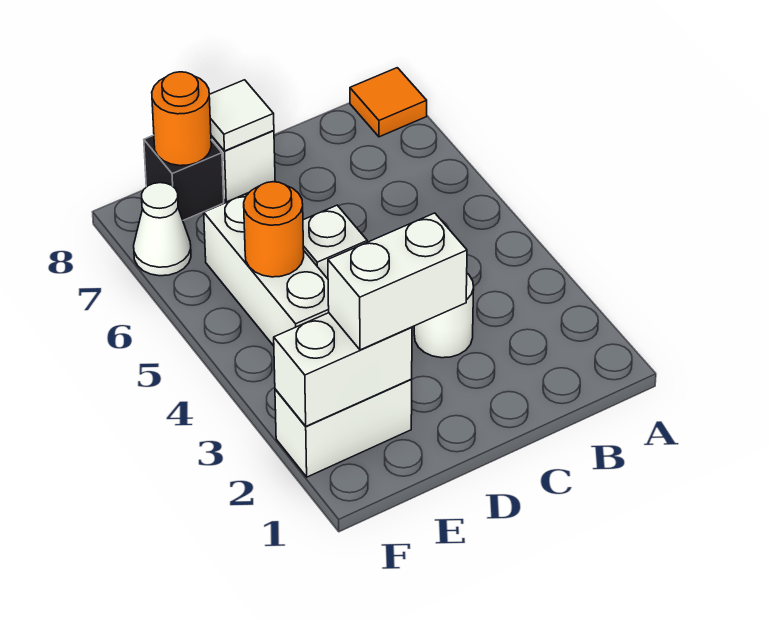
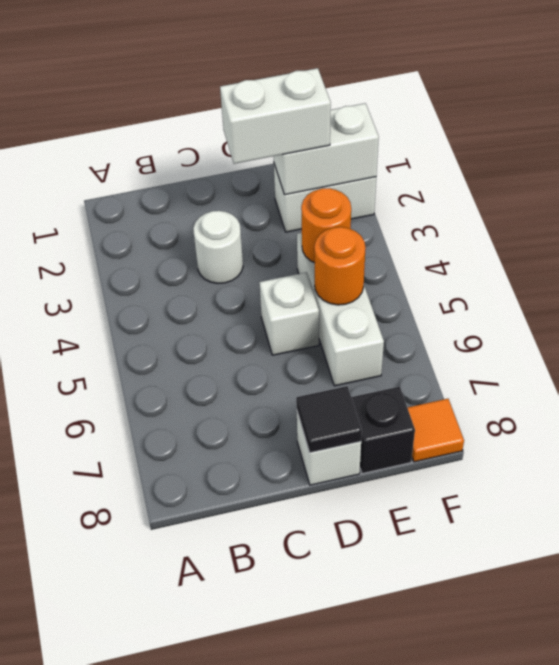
orange 1x1 tile [350,68,427,137] -> orange 1x1 tile moved to [407,399,464,462]
white 1x1 tile [209,80,274,151] -> black 1x1 tile [296,386,362,453]
orange 1x1 round brick [152,72,211,166] -> orange 1x1 round brick moved to [301,188,351,263]
white 1x1 cone [134,183,191,276] -> none

